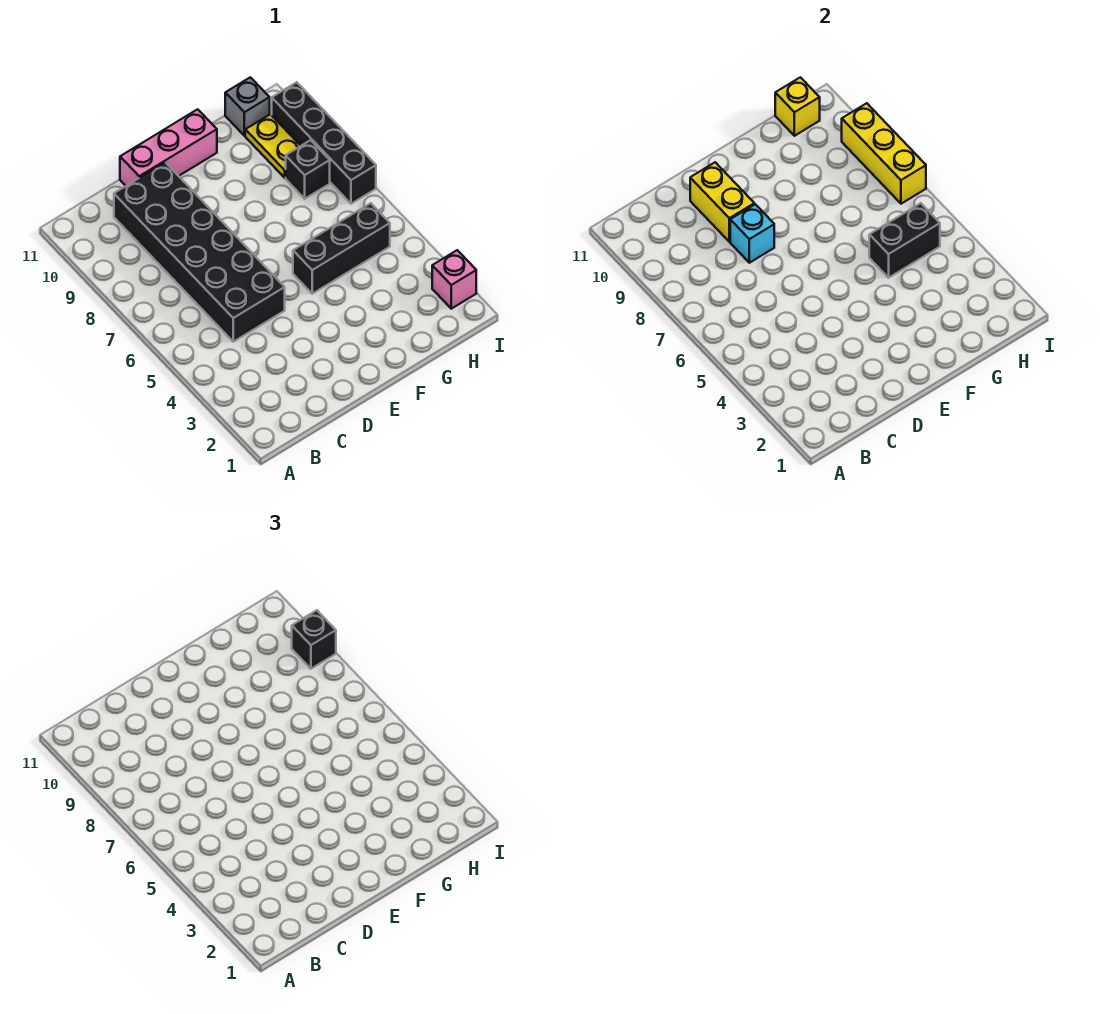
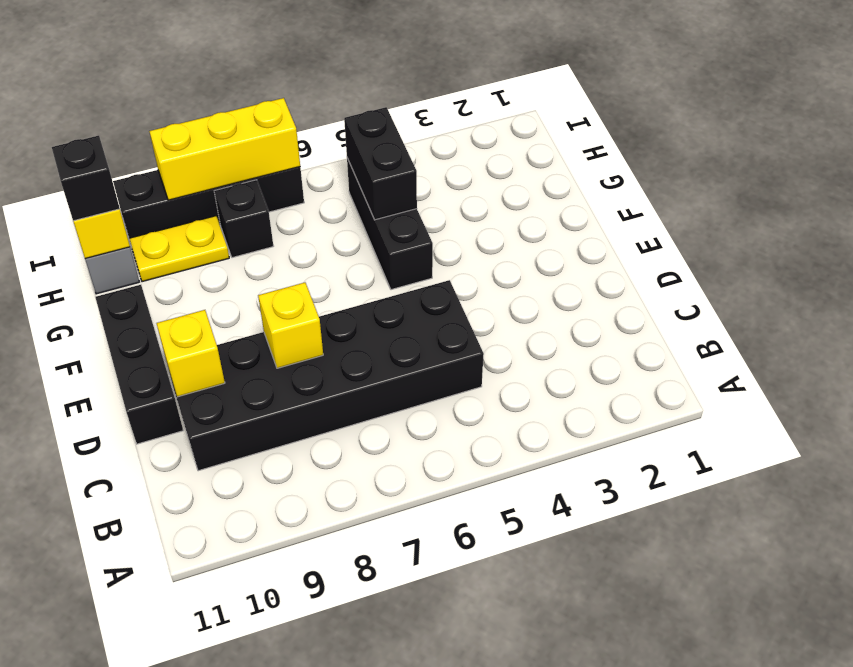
cyan 1x1 brick [730,204,774,263] -> yellow 1x1 brick [258,283,323,368]
yellow 1x2 brick [690,162,754,242] -> yellow 1x1 brick [157,310,225,397]
pink 1x3 brick [120,109,217,186] -> black 1x3 brick [95,285,183,444]
pink 1x1 brick [432,250,476,309] -> none
black 1x1 brick [292,610,336,669] -> black 1x1 brick moved to [52,136,120,221]

